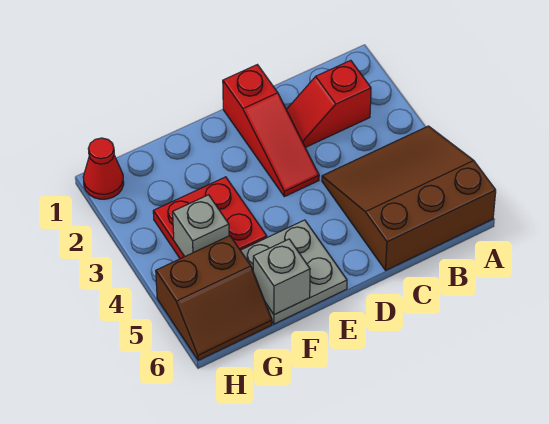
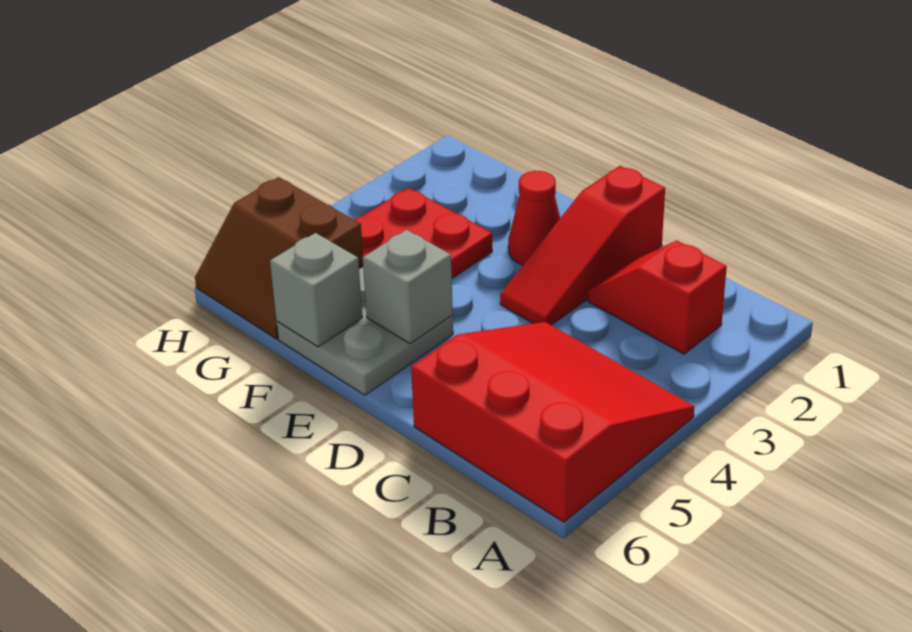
brown 3x3 slope [322,126,496,270] -> red 3x3 slope [411,322,694,522]
grey 1x1 brick [173,195,229,257] -> grey 1x1 brick moved to [363,230,453,344]
red 1x1 cone [83,138,124,199] -> red 1x1 cone moved to [508,171,560,265]

